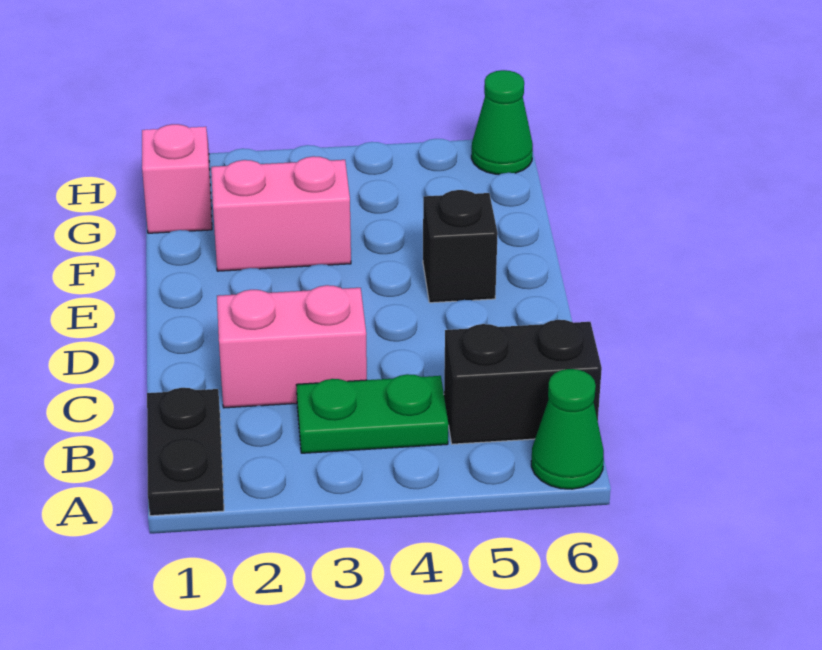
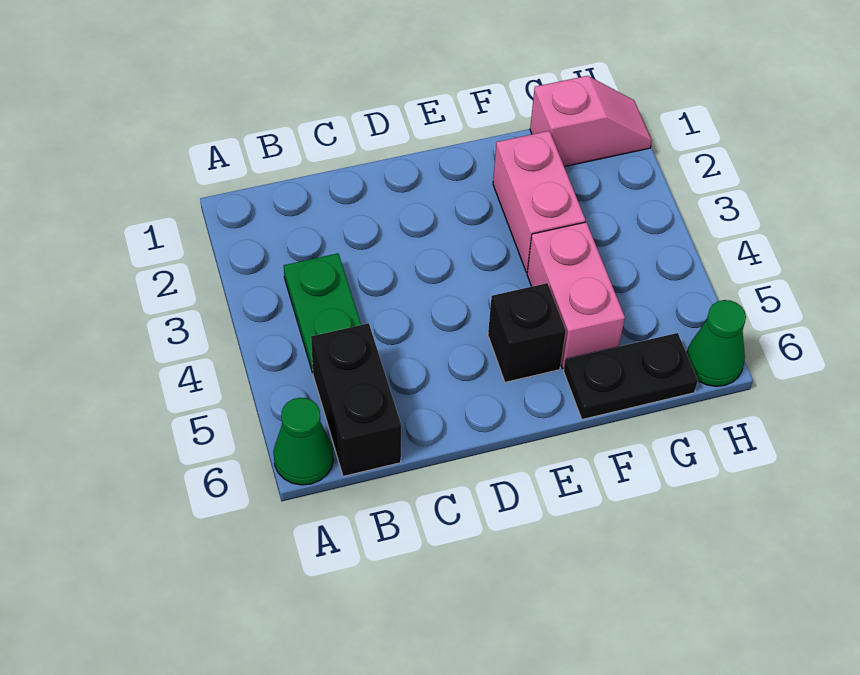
black 1x2 plate [147,388,224,516] -> black 1x2 plate moved to [564,333,698,419]
pink 1x2 brick [217,285,367,408] -> pink 1x2 brick moved to [527,222,625,369]

